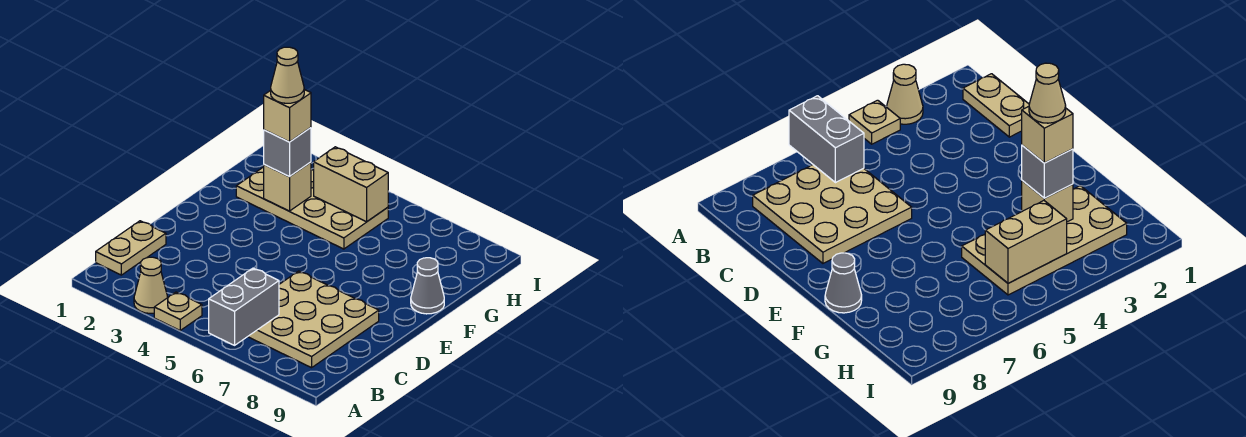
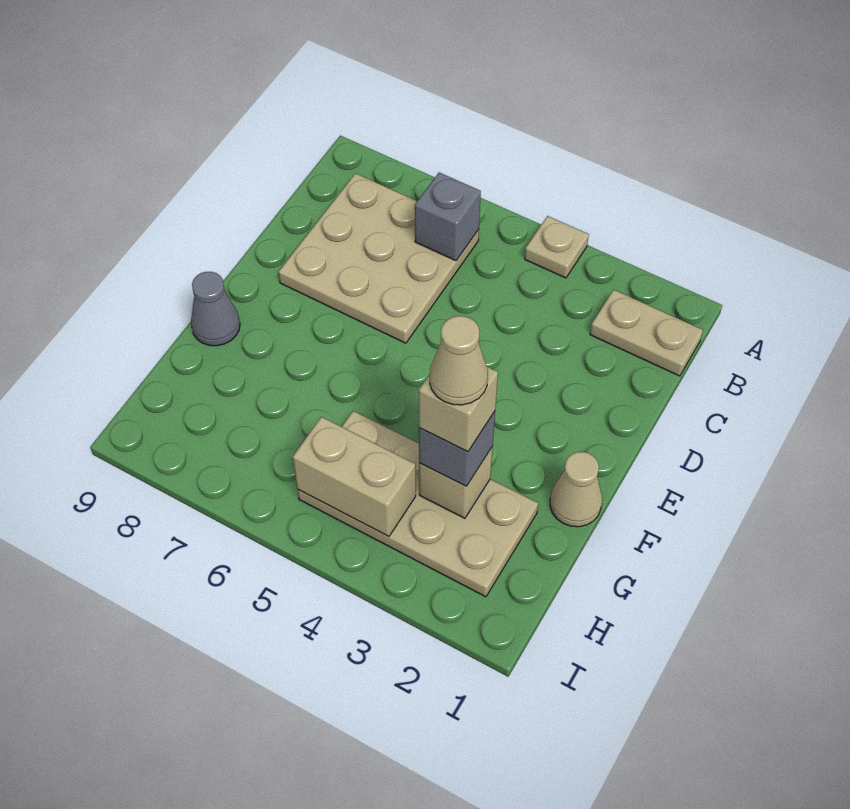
tan 1x1 cone [134,257,168,313] -> tan 1x1 cone moved to [550,452,602,527]
grey 1x2 brick [209,268,279,345] -> grey 1x1 brick [415,173,481,261]
tan 1x2 plate [96,221,166,275] -> tan 1x2 plate turned to [590,290,703,376]

